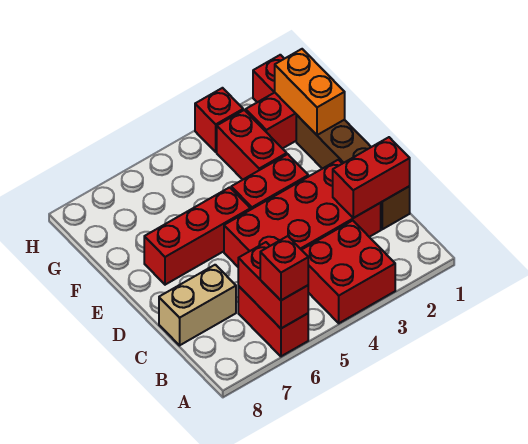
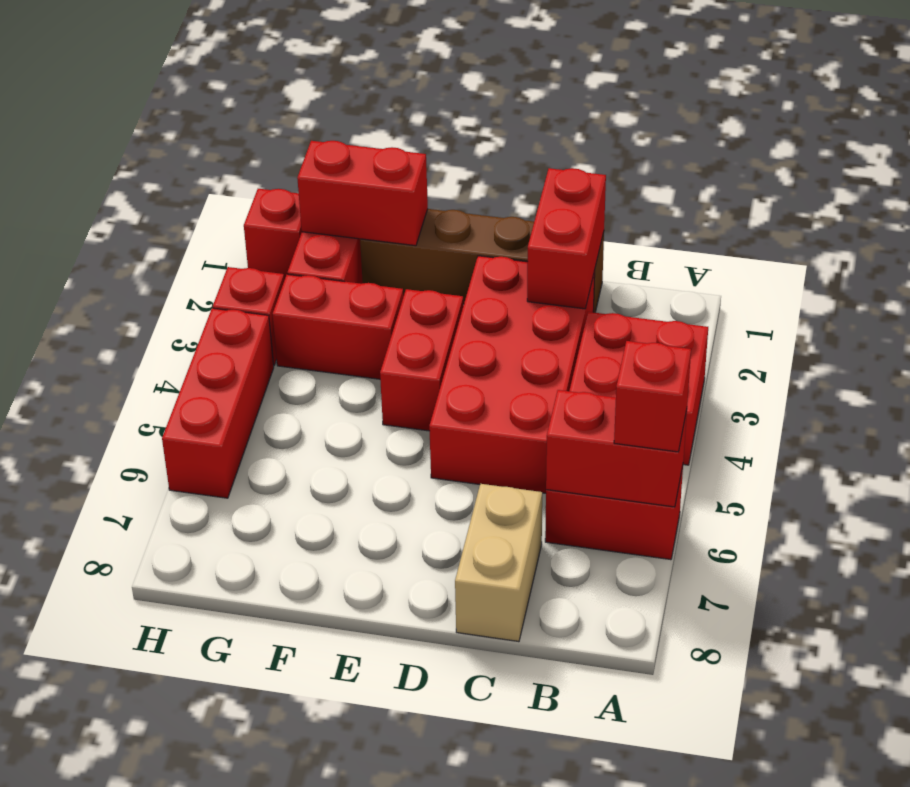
red 1x3 brick [144,187,251,285] -> red 1x3 brick moved to [162,308,274,498]
orange 1x2 brick [275,49,345,135] -> red 1x2 brick [297,141,428,246]

